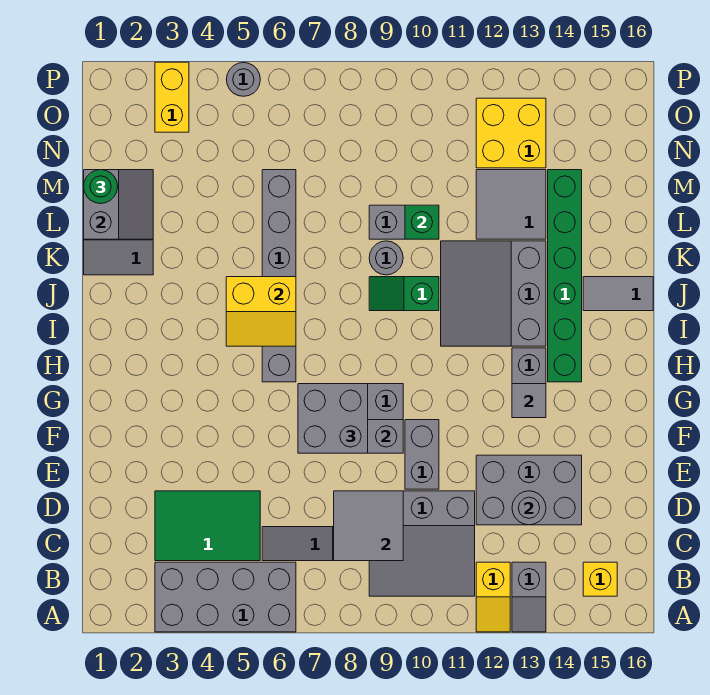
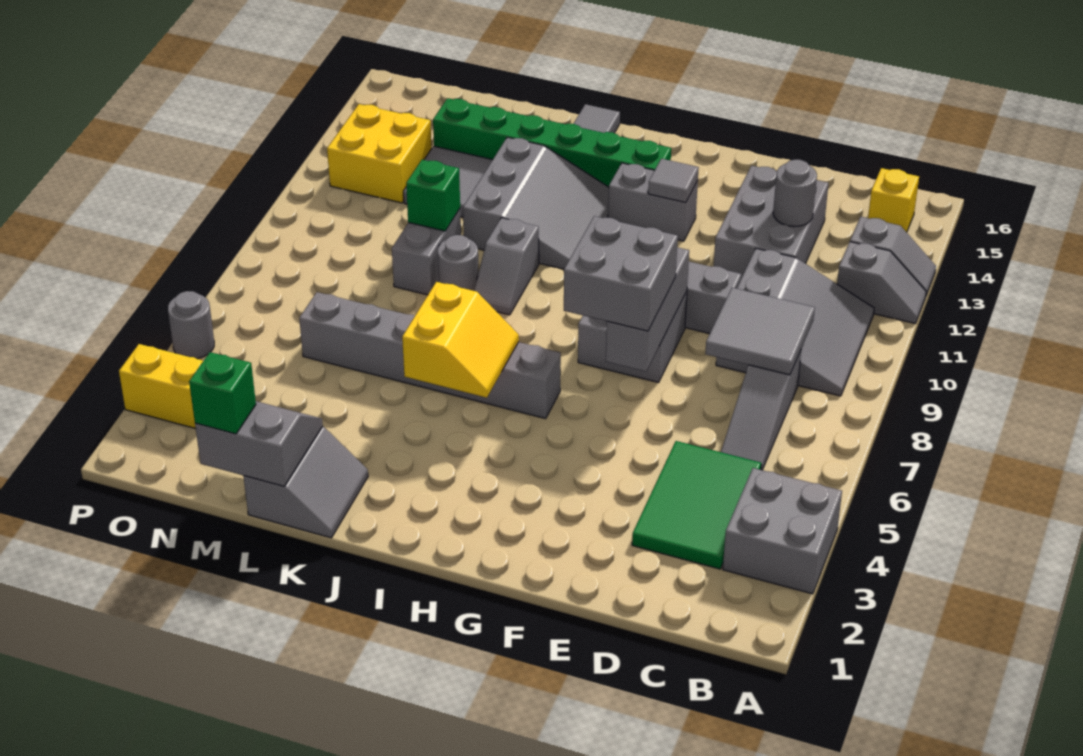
grey 2x4 brick [155,562,296,632] -> grey 2x2 brick [723,468,842,594]
yellow 1x2 slope [476,562,510,632] -> grey 1x2 slope [837,242,926,324]
grey 3x3 slope [441,241,546,346] -> grey 3x3 slope turned to [463,137,609,269]
green 1x2 slope [369,277,439,311] -> grey 1x2 slope [474,218,539,315]
green 1x1 round brick [84,170,118,204] -> green 1x1 brick [189,352,256,434]

